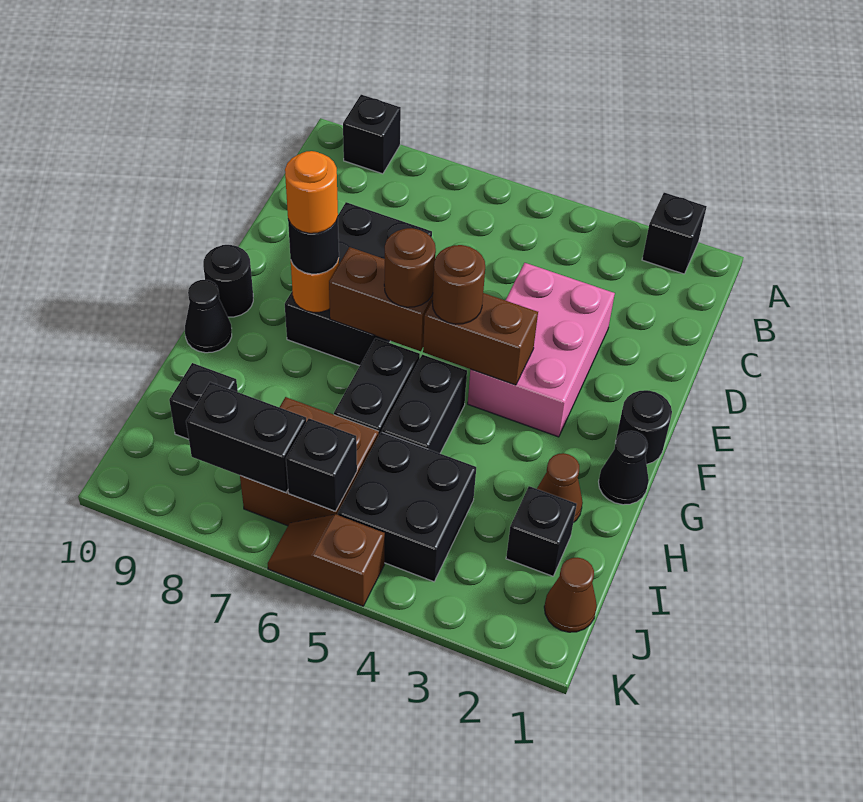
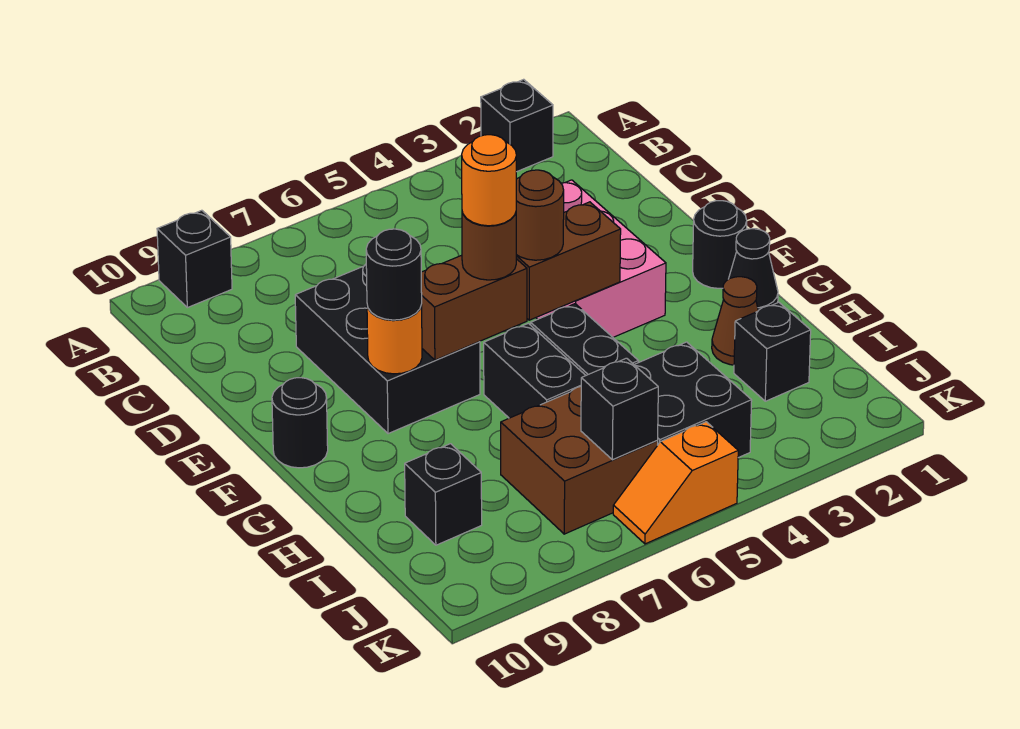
orange 1x1 round brick [285,151,338,233] -> orange 1x1 round brick moved to [462,135,516,226]
black 1x1 cone [185,280,232,353] -> none
brown 1x1 cone [544,557,597,632] -> none
black 1x2 brick [186,382,306,493] -> none
brown 1x2 slope [268,514,385,606] -> orange 1x2 slope [613,422,738,544]

